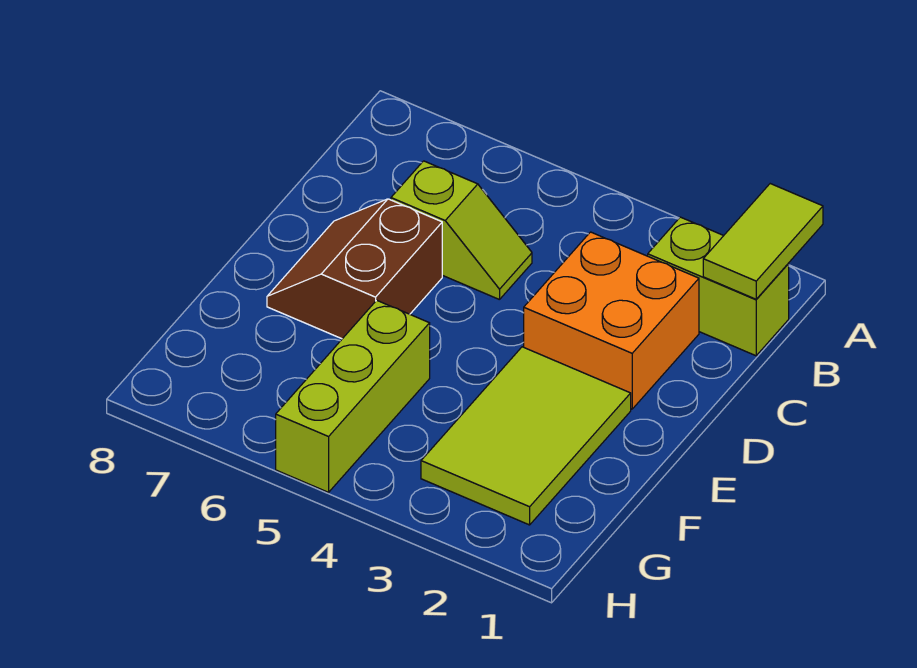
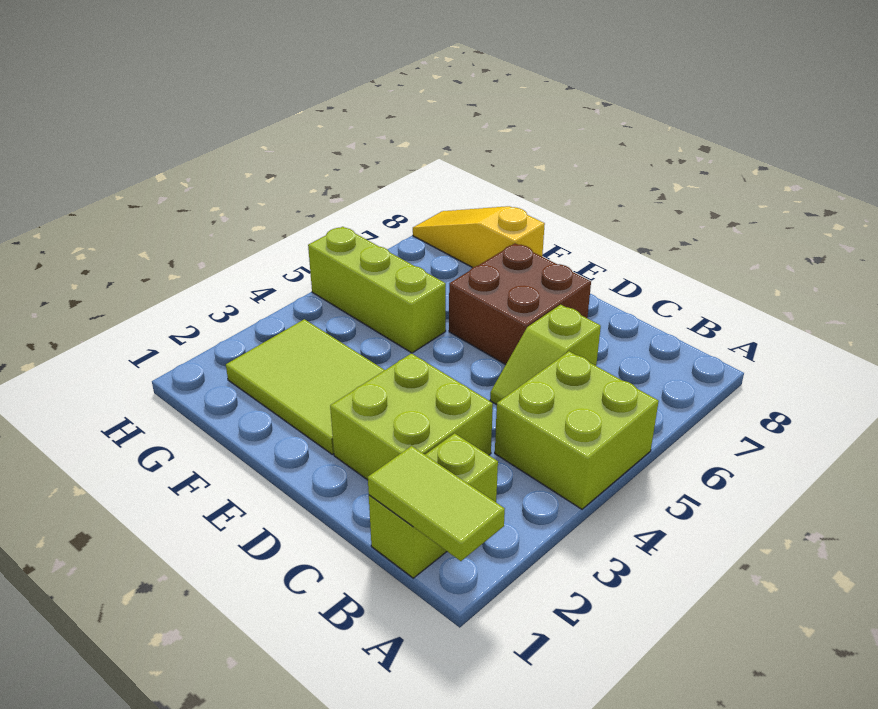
none -> lime 2x2 brick [495,351,659,509]
orange 2x2 brick [524,232,699,409] -> lime 2x2 brick [330,353,493,480]
brown 2x2 slope [267,199,442,339] -> brown 2x2 brick [449,243,591,365]
none -> yellow 1x3 slope [413,206,545,268]

